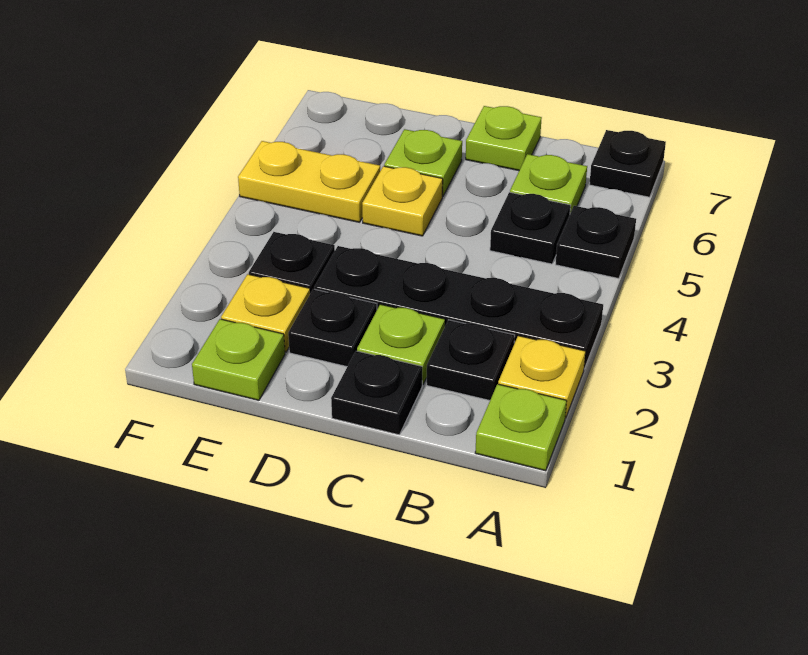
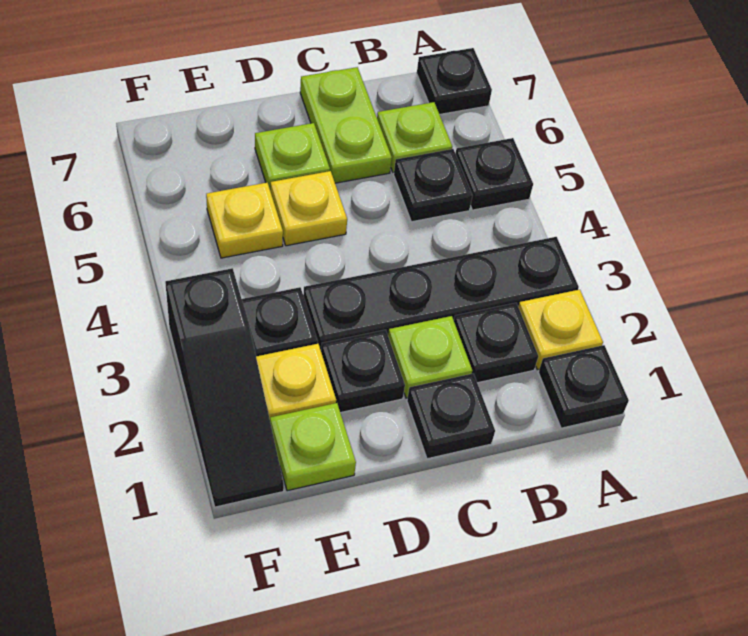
lime 1x1 plate [475,384,566,471] -> black 1x1 plate [538,345,629,428]
lime 1x1 plate [466,106,542,171] -> lime 1x2 plate [300,67,392,183]
yellow 1x2 plate [238,141,380,222] -> yellow 1x1 plate [206,183,283,258]
none -> black 1x3 slope [165,268,284,507]

